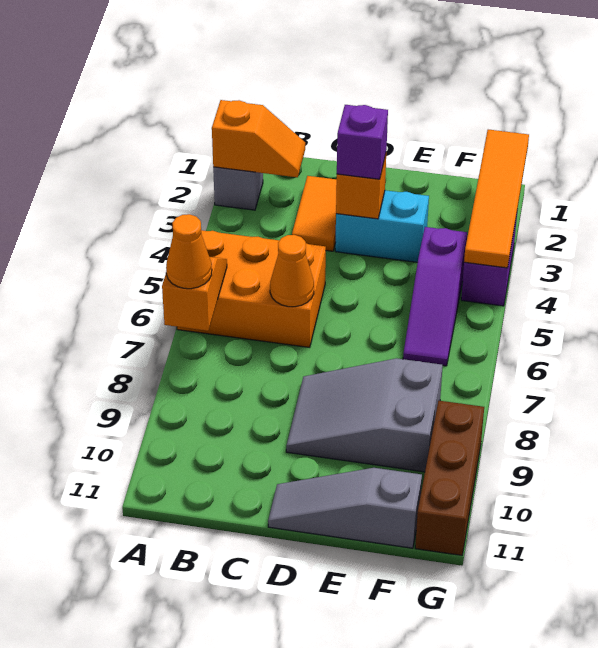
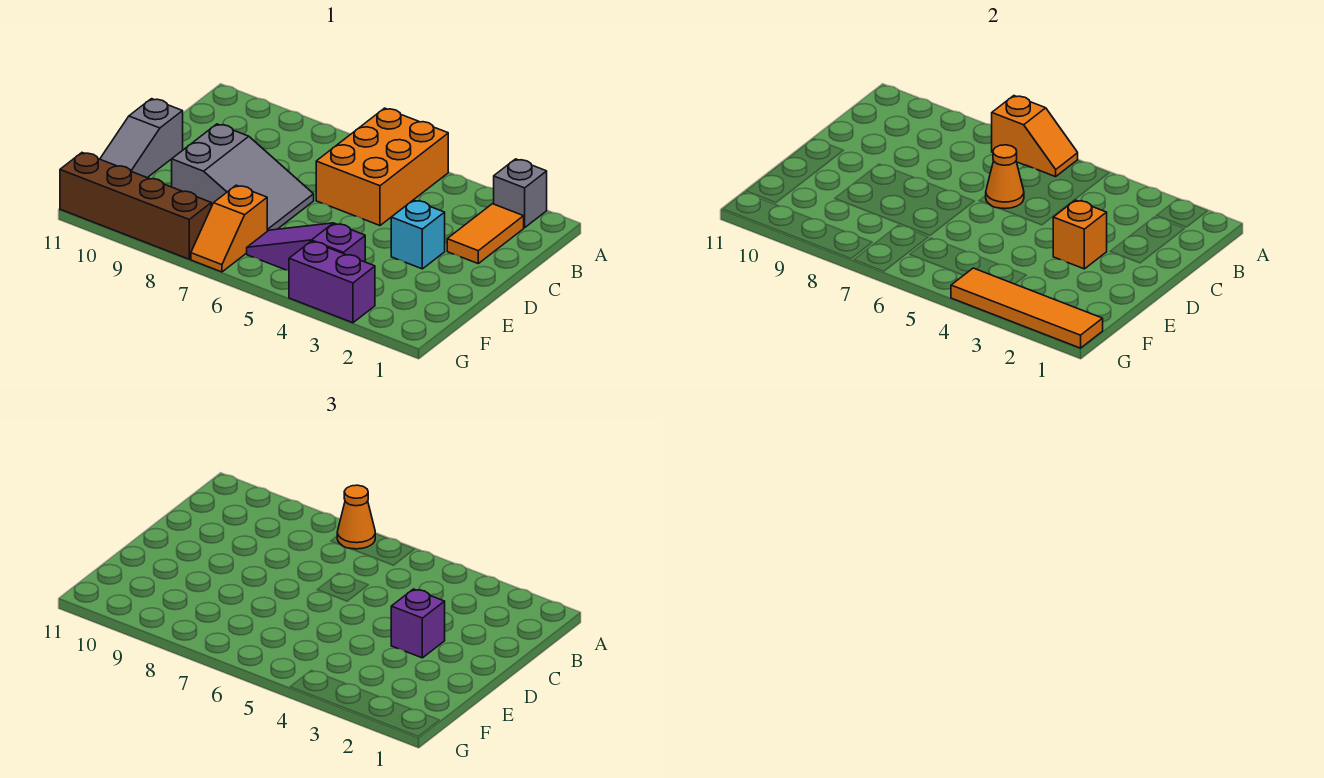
orange 1x2 slope [212,100,305,177] -> orange 1x2 slope moved to [191,185,267,272]
orange 1x2 tile [292,176,337,251] -> orange 1x2 tile turned to [447,204,524,263]
cyan 1x2 brick [335,190,429,262] -> cyan 1x1 brick [391,200,445,269]
grey 2x3 slope [286,358,443,472] -> grey 2x3 slope turned to [172,124,314,231]
grey 1x3 slope [268,468,422,548] -> grey 1x3 slope turned to [100,99,183,178]
brown 1x3 brick [415,401,484,555] -> brown 1x4 brick [60,153,211,259]

